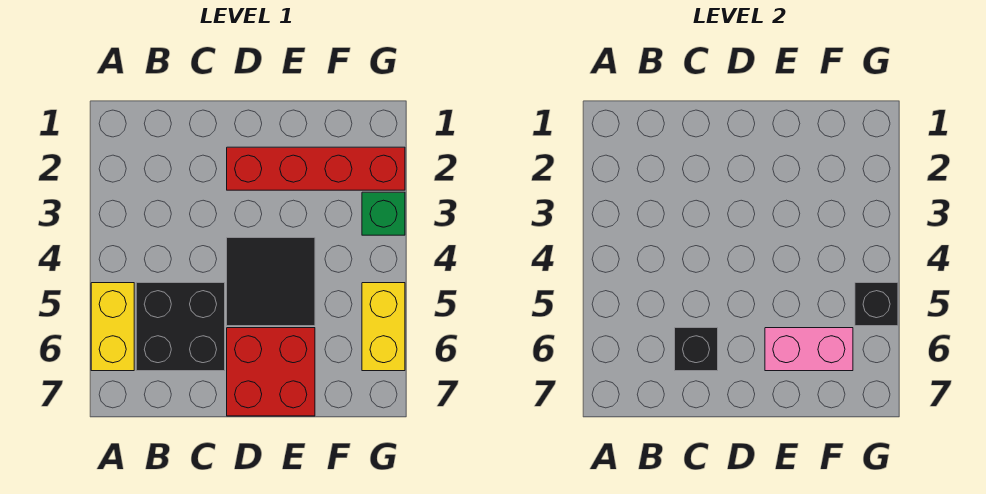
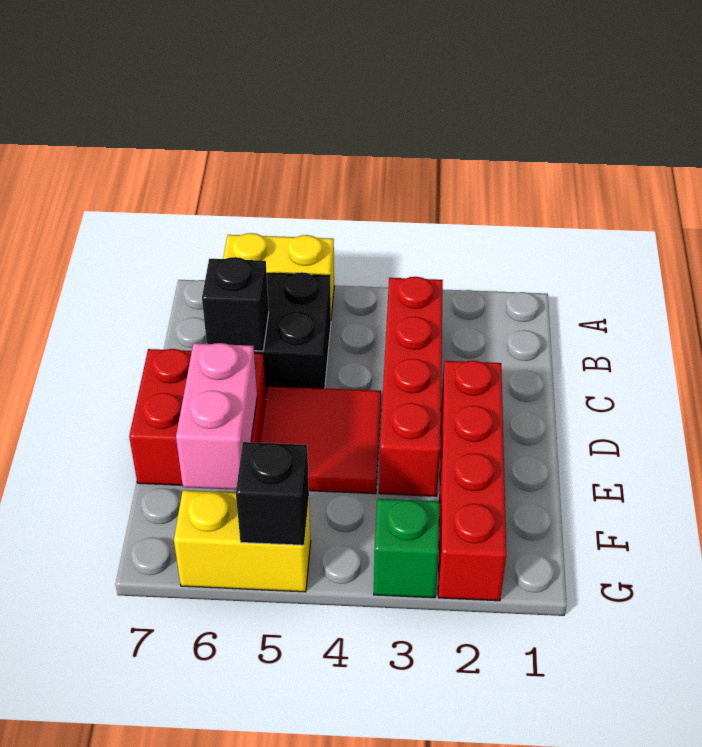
none -> red 1x4 brick [379,277,443,496]
black 2x2 tile [227,238,315,326] -> red 2x2 tile [261,386,381,494]

